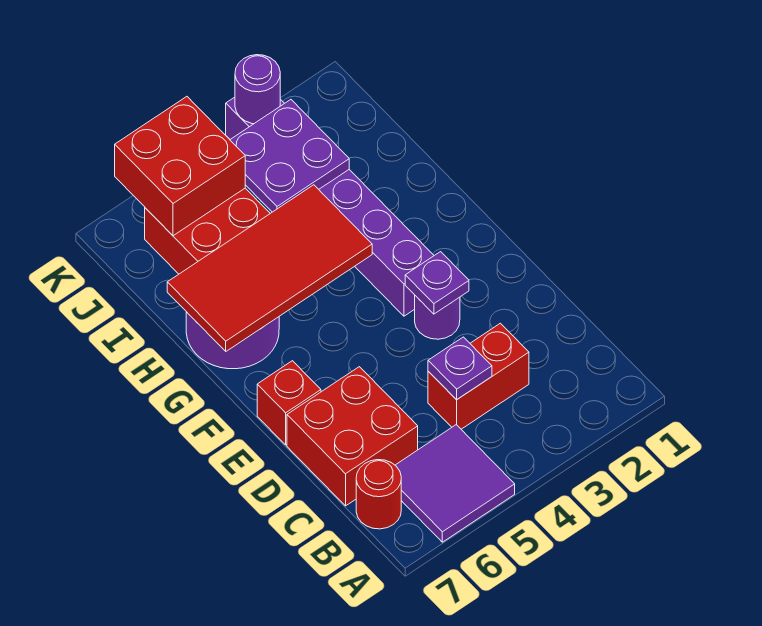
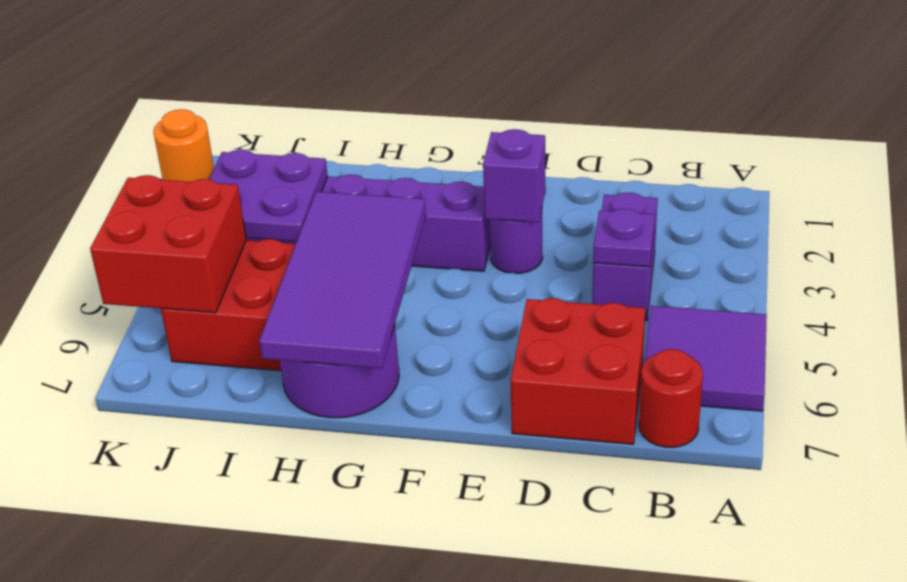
red 1x2 brick [428,323,529,429] -> purple 1x2 brick [593,193,658,321]
purple 1x1 plate [405,252,469,314] -> purple 1x1 brick [483,129,545,223]
red 1x1 brick [257,361,321,445] -> none
red 2x4 tile [167,185,372,351] -> purple 2x4 tile [259,192,426,369]
purple 1x1 round brick [235,55,280,124] -> orange 1x1 round brick [153,109,214,182]

